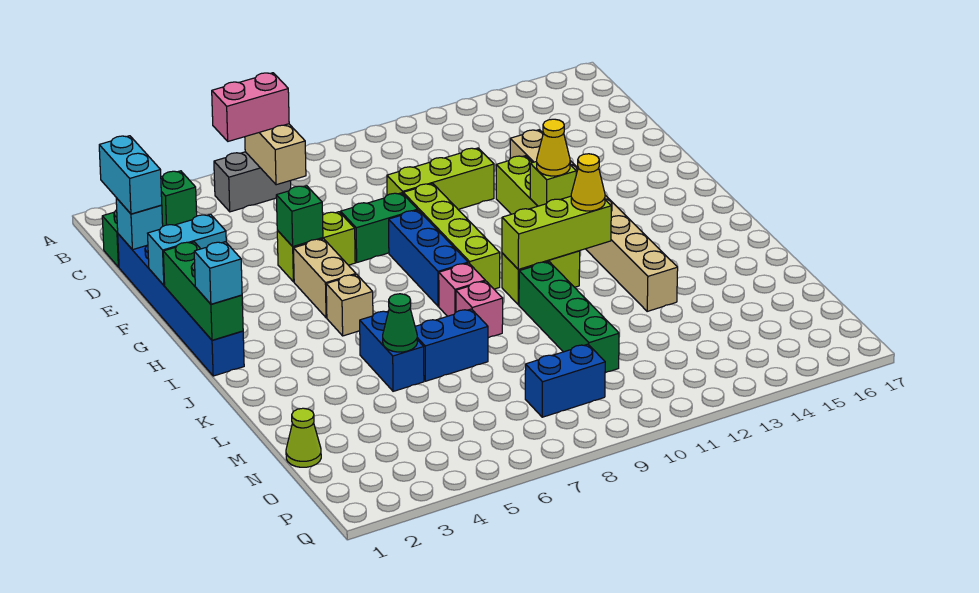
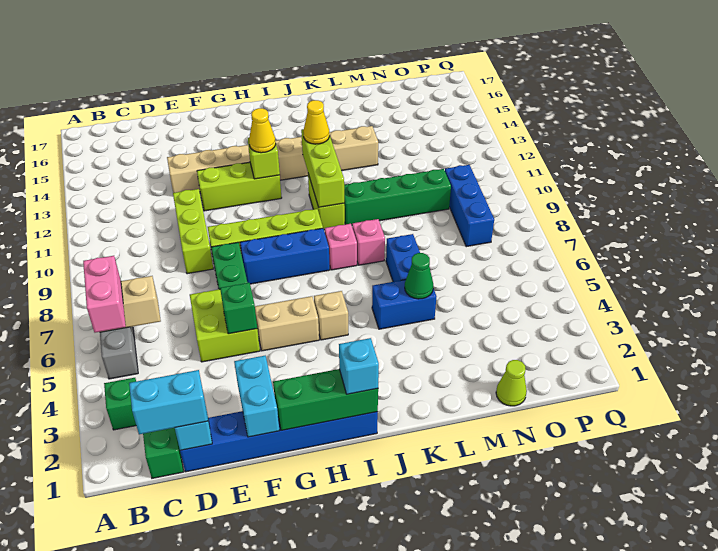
lime 1x2 brick [277,212,355,282] -> lime 2x2 brick [190,289,260,362]
blue 1x2 brick [525,344,605,417] -> blue 1x3 brick [445,165,494,247]

